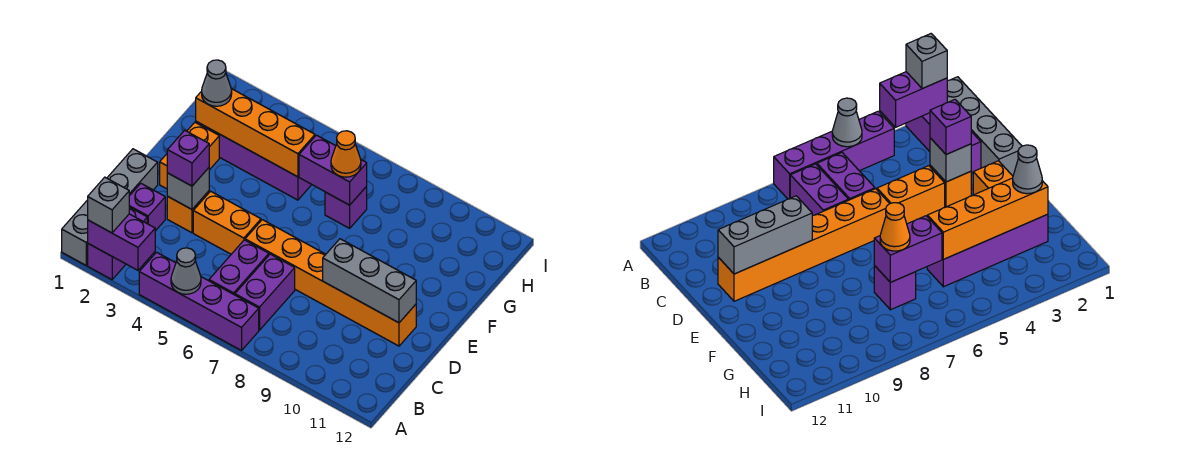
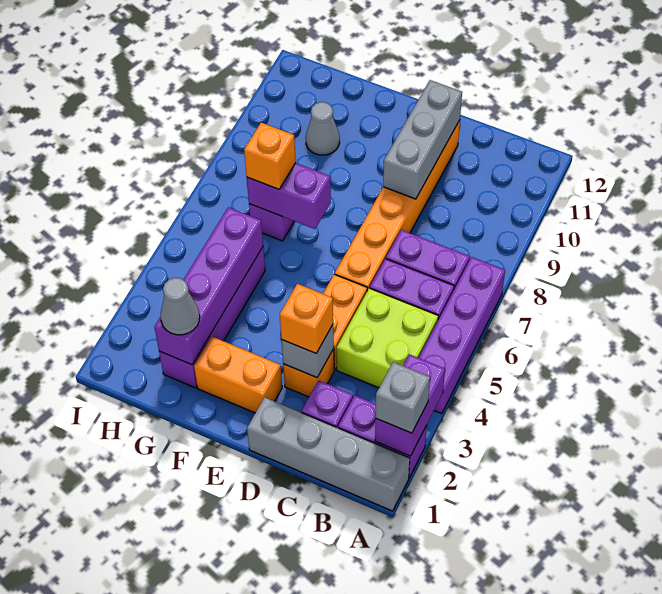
grey 1x1 cone [171,248,201,294] -> grey 1x1 cone moved to [306,102,340,155]
none -> lime 2x2 brick [336,288,439,388]
purple 1x1 brick [167,130,209,186] -> orange 1x1 brick [280,284,333,353]
orange 1x4 brick [196,89,315,177] -> purple 1x4 brick [155,207,263,365]
purple 1x2 brick [299,135,367,205] -> purple 1x2 brick turned to [247,163,331,229]
orange 1x1 cone [331,131,361,177] -> orange 1x1 brick [244,123,296,189]

